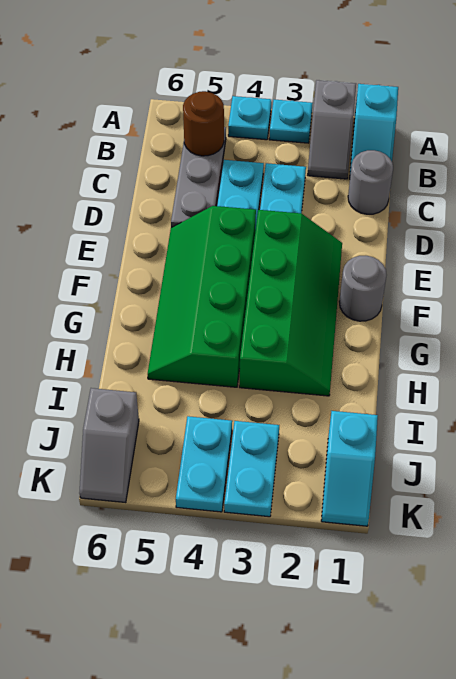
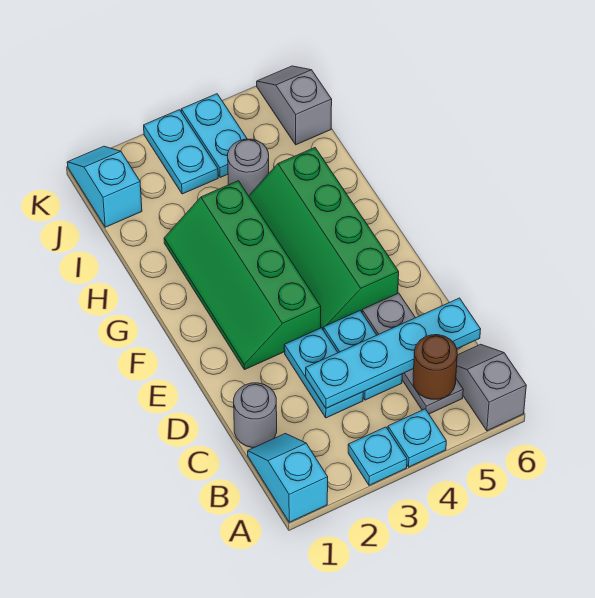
grey 1x2 slope [308,80,356,179] -> grey 1x2 slope moved to [456,344,526,431]
none -> cyan 1x4 plate [306,298,481,408]
green 2x4 slope [148,206,256,387] -> green 2x4 slope turned to [249,148,399,329]
grey 1x1 round brick [339,256,386,321] -> grey 1x1 round brick moved to [228,139,269,196]

